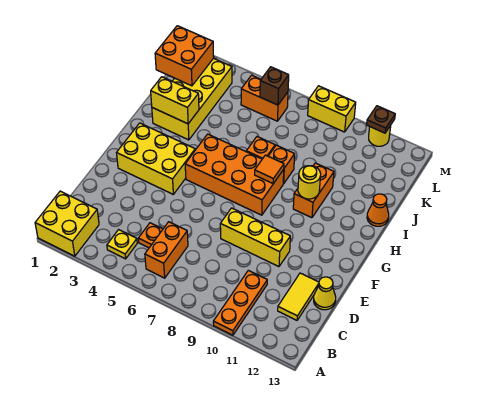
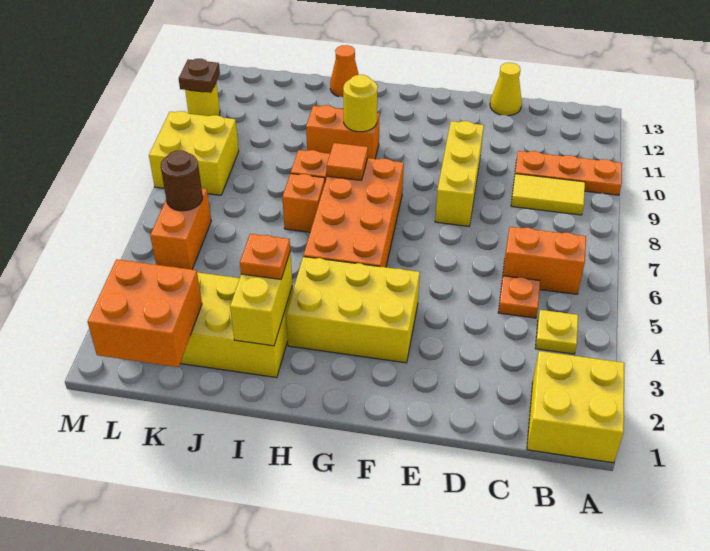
yellow 1x2 tile [278,273,319,320] -> yellow 1x2 tile moved to [511,174,585,215]
yellow 2x3 brick [117,123,195,194] -> yellow 2x3 brick turned to [286,257,420,363]
none -> orange 1x1 plate [240,234,290,279]
brown 1x1 brick [260,67,289,105] -> brown 1x1 round brick [161,150,203,211]
yellow 1x2 brick [308,86,356,132] -> yellow 2x2 brick [149,111,239,195]

